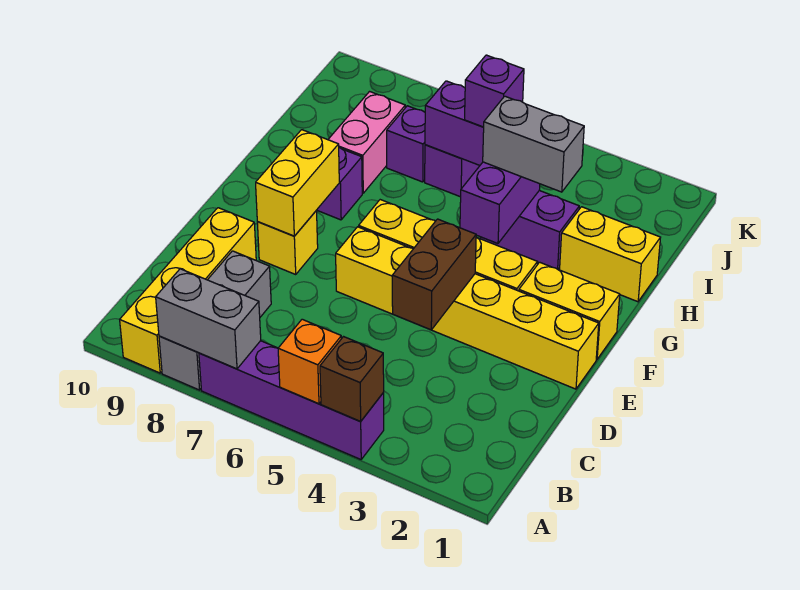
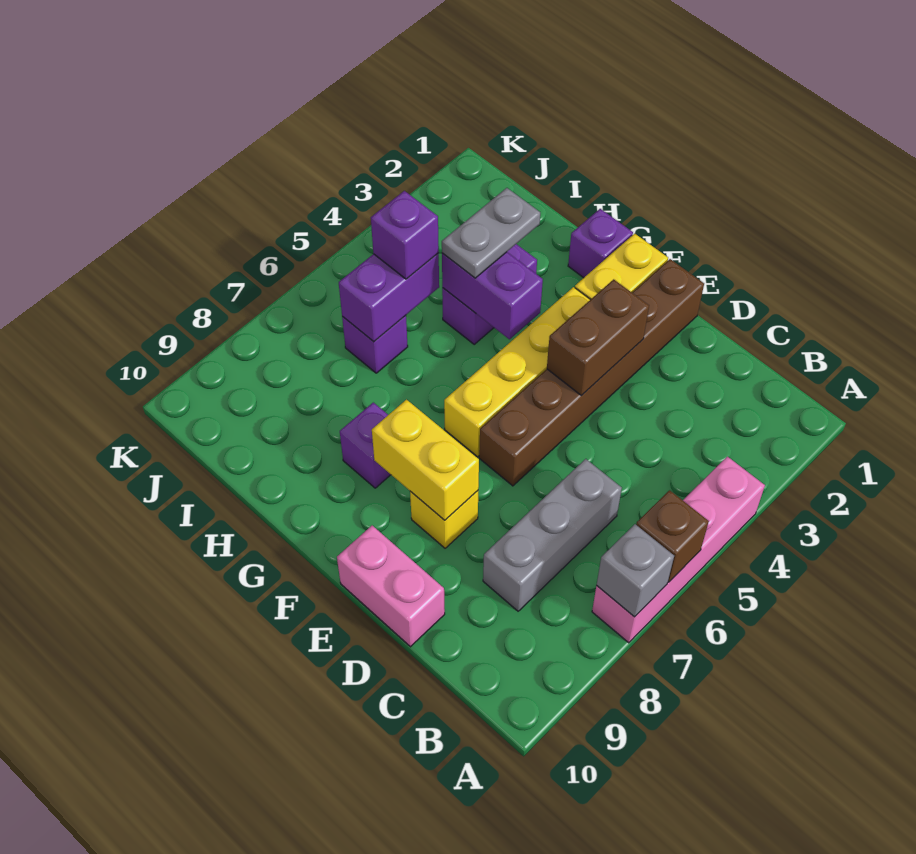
purple 1x4 brick [199,341,384,459] -> pink 1x4 brick [592,457,765,643]
brown 1x1 brick [320,337,384,421] -> brown 1x1 brick moved to [636,490,709,582]
orange 1x1 brick [278,319,341,404] -> none
grey 1x2 brick [156,269,261,369] -> grey 1x1 brick [596,524,674,617]
grey 1x3 brick [159,251,271,390] -> grey 1x3 brick turned to [483,459,622,611]
yellow 1x4 brick [120,208,256,373] -> none
brown 1x2 brick [392,219,476,330] -> brown 1x2 brick turned to [547,279,649,396]
yellow 1x6 brick [336,227,599,389] -> brown 1x6 brick [479,259,704,486]
yellow 1x2 brick [560,207,661,302] -> none
grey 1x2 brick [483,96,584,192] -> grey 1x2 plate [442,188,540,278]
pink 1x2 brick [328,92,405,193] -> pink 1x2 brick moved to [337,526,445,647]
purple 1x1 brick [387,106,425,182] -> purple 1x1 brick moved to [568,209,633,278]

